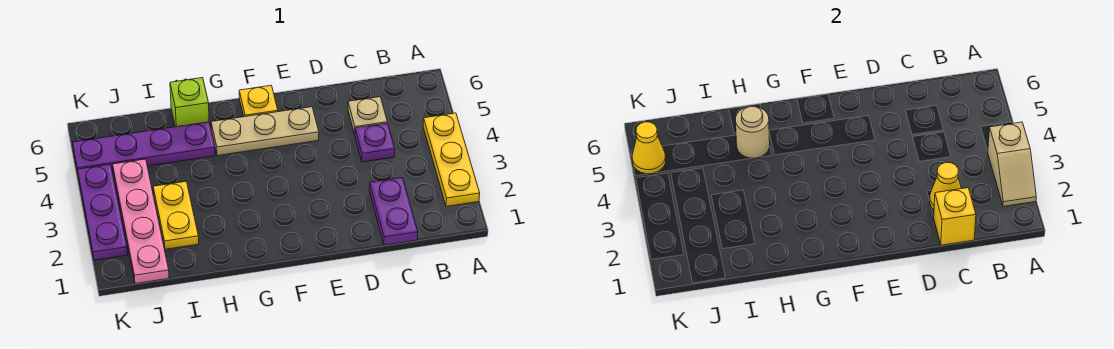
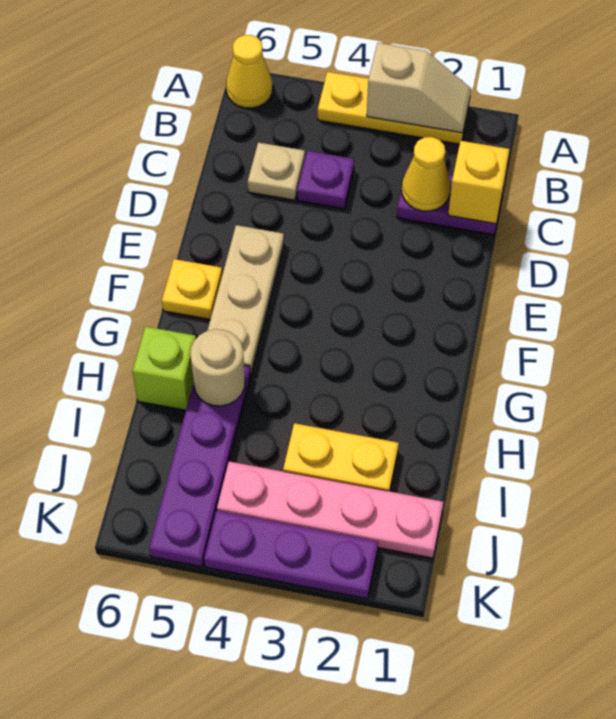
yellow 1x1 cone [632,122,666,174] -> yellow 1x1 cone moved to [226,35,273,108]

